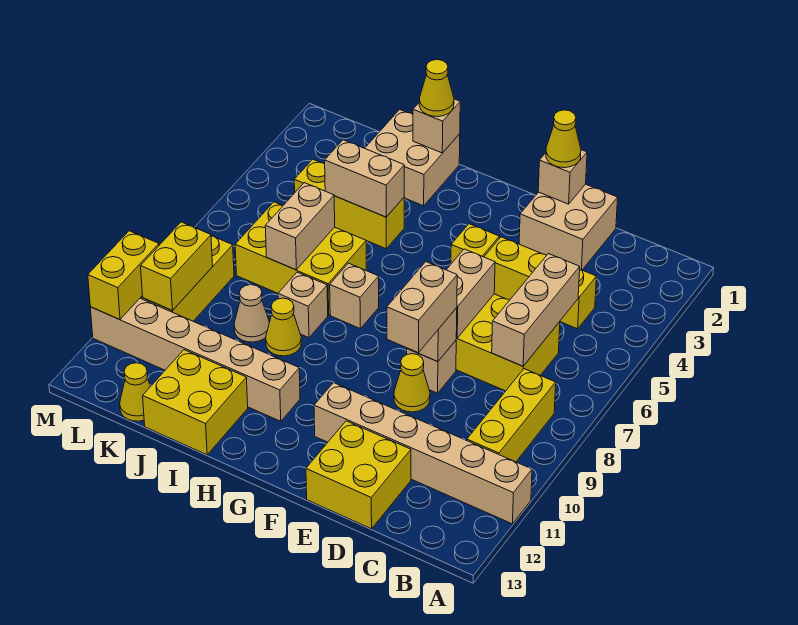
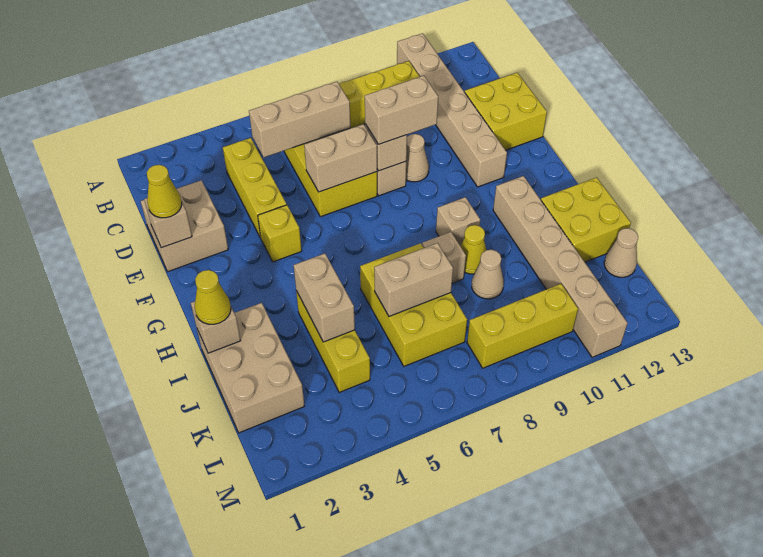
yellow 1x1 cone [394,354,430,412] -> tan 1x1 cone [406,134,429,182]
tan 1x1 brick [330,263,379,328] -> tan 1x1 brick moved to [436,197,480,246]
tan 2x2 brick [365,110,460,206] -> tan 2x3 brick [197,303,304,433]
yellow 1x1 cone [120,363,151,421] -> tan 1x1 cone [604,228,638,277]
yellow 1x2 brick [141,222,213,311] -> none
yellow 1x2 brick [88,231,159,320] -> none

